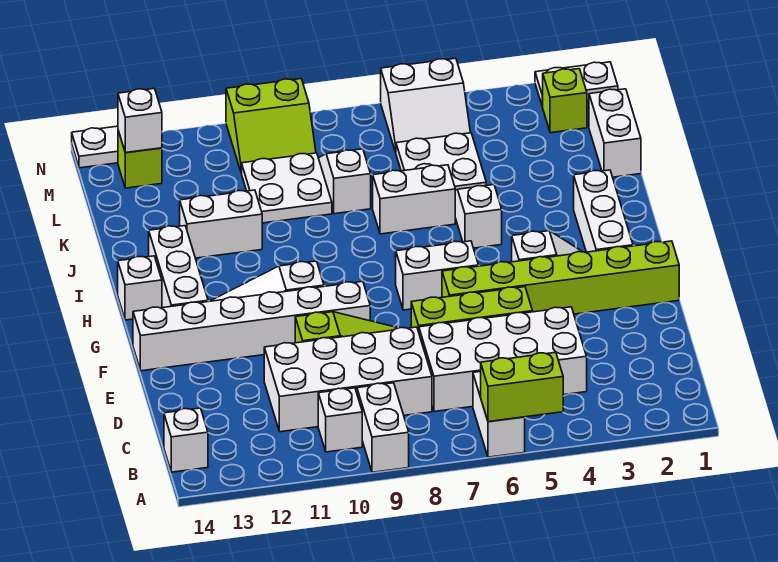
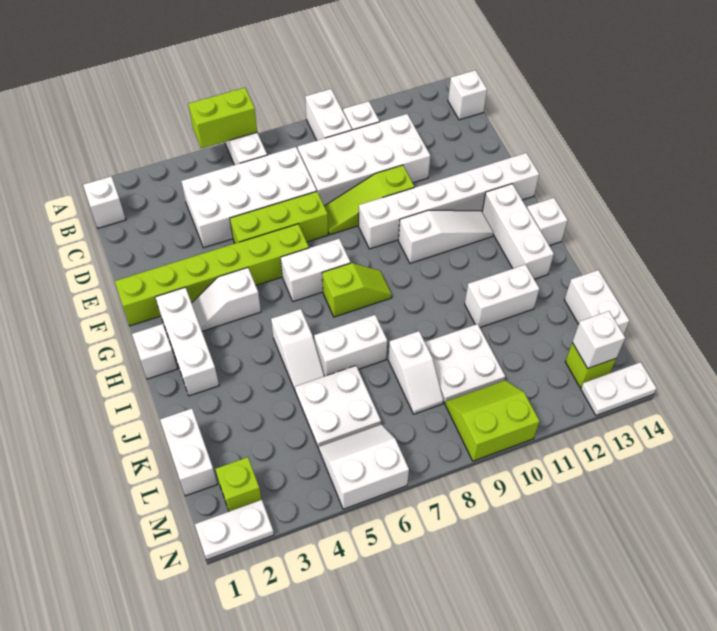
none -> white 1x1 brick [83,176,126,228]
none -> white 1x1 brick [132,324,177,379]
none -> lime 1x2 slope [322,263,392,317]
none -> white 1x2 brick [564,270,630,334]

